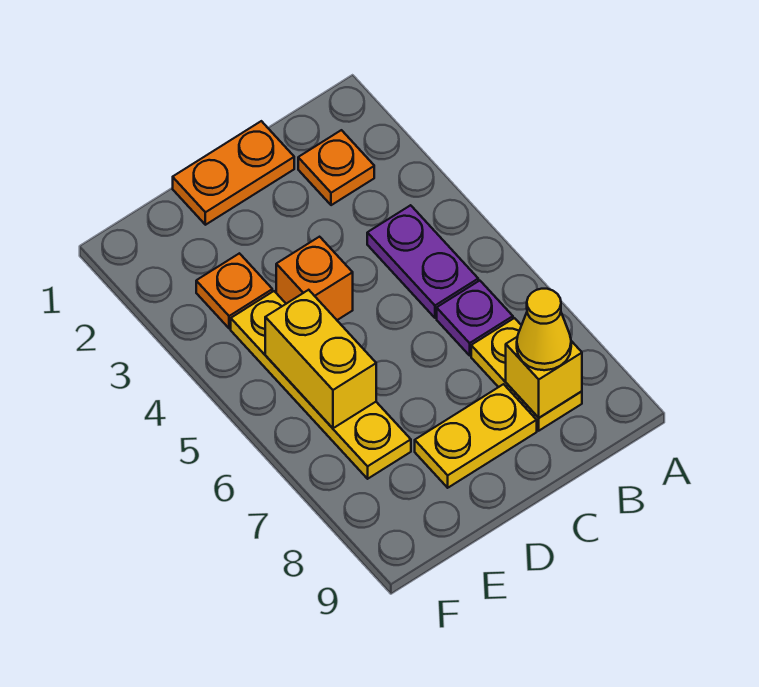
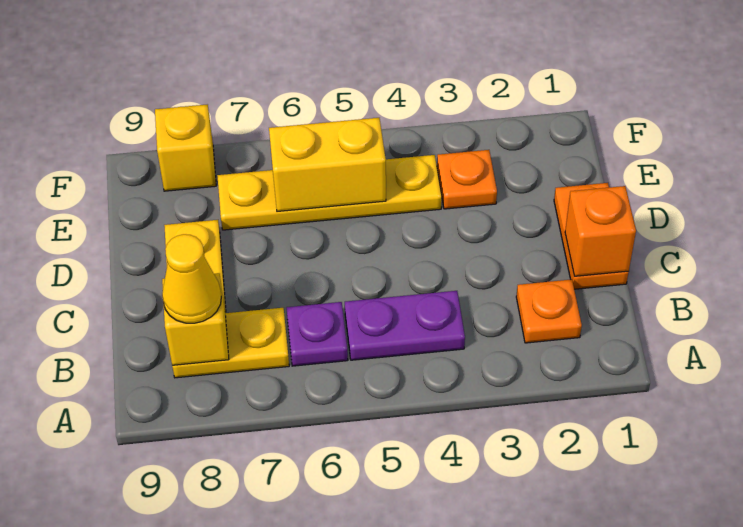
orange 1x1 brick [276,237,353,320] -> orange 1x1 brick moved to [565,186,636,276]
none -> yellow 1x1 brick [155,104,216,191]

